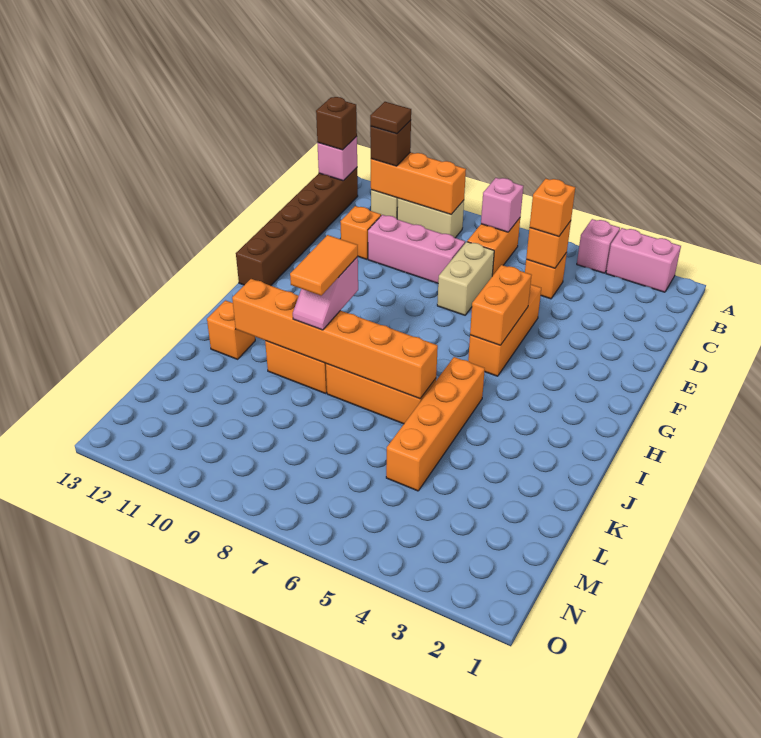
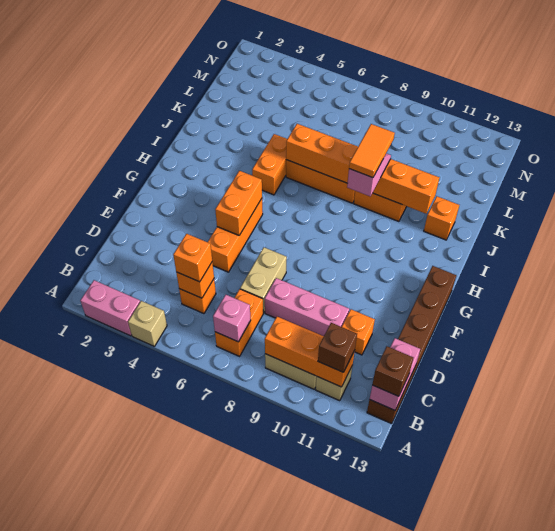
pink 1x1 brick [577,219,620,273] -> tan 1x1 brick [128,301,167,346]
brown 1x1 tile [370,102,411,134] -> none
pink 1x1 brick [317,137,357,181] -> pink 1x2 brick [370,338,420,410]
orange 1x4 brick [386,357,485,491] -> orange 1x2 brick [252,134,287,195]

